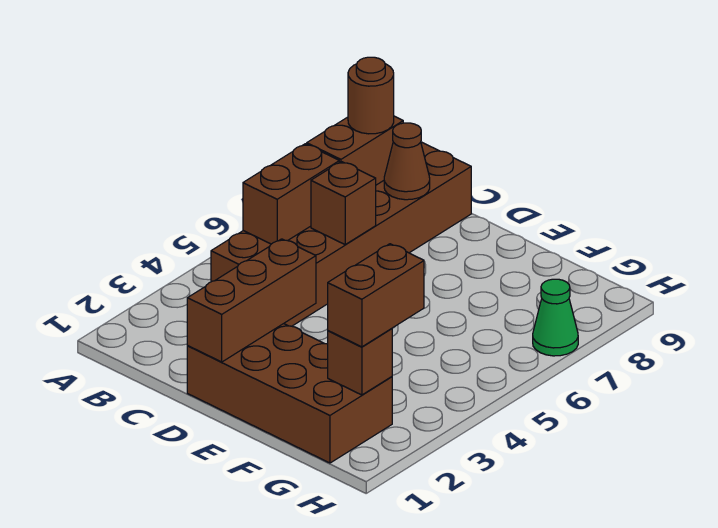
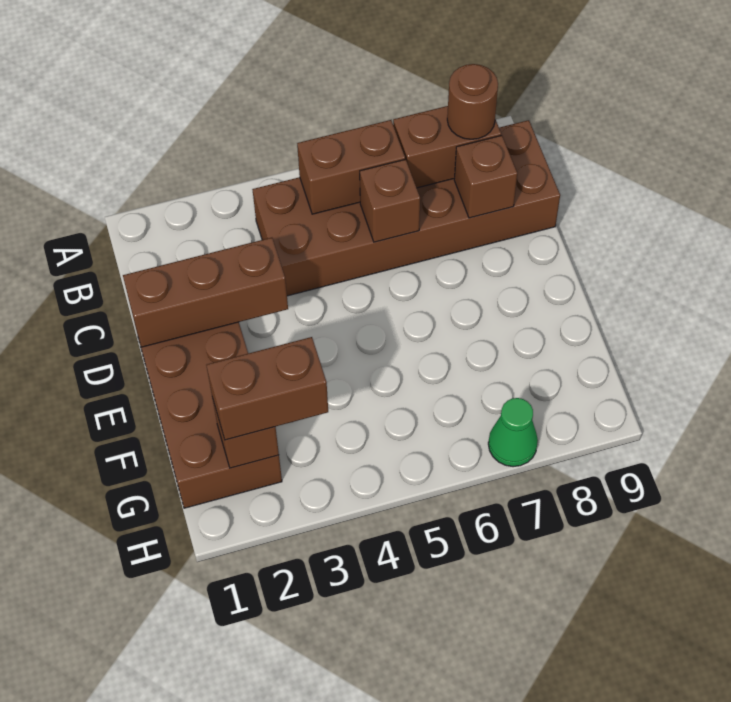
brown 1x1 cone [384,123,430,200] -> brown 1x1 brick [454,135,517,218]

